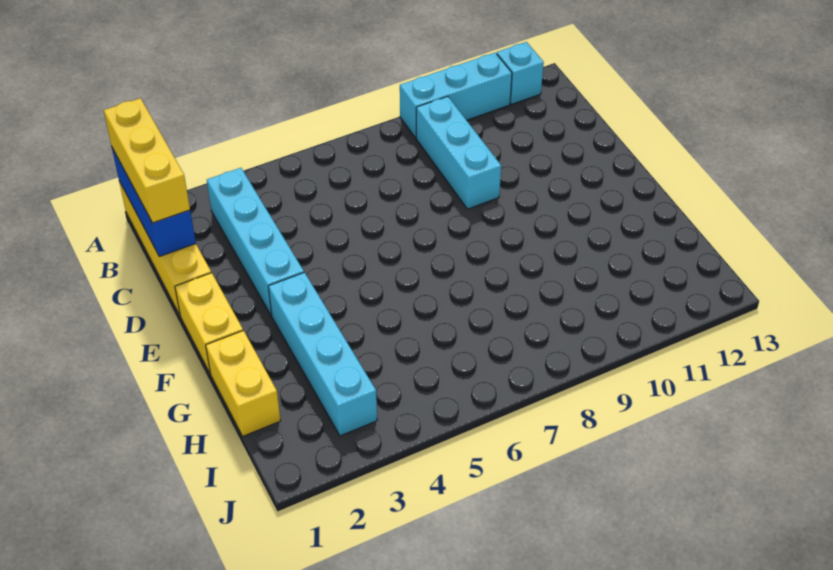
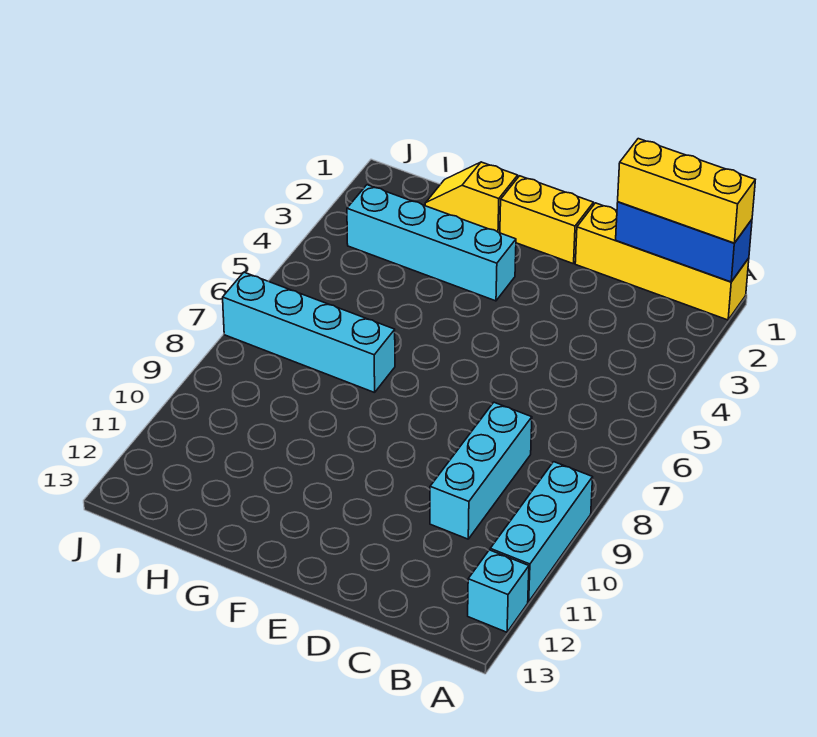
cyan 1x4 brick [207,168,304,316] -> cyan 1x4 brick moved to [223,272,395,393]
cyan 1x3 brick [416,96,501,209] -> cyan 1x3 brick turned to [430,402,532,539]
yellow 1x2 brick [206,331,281,436] -> yellow 1x2 slope [425,162,518,233]

